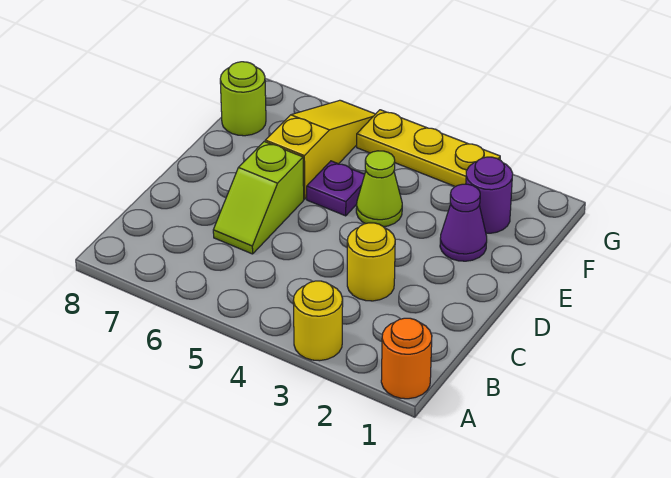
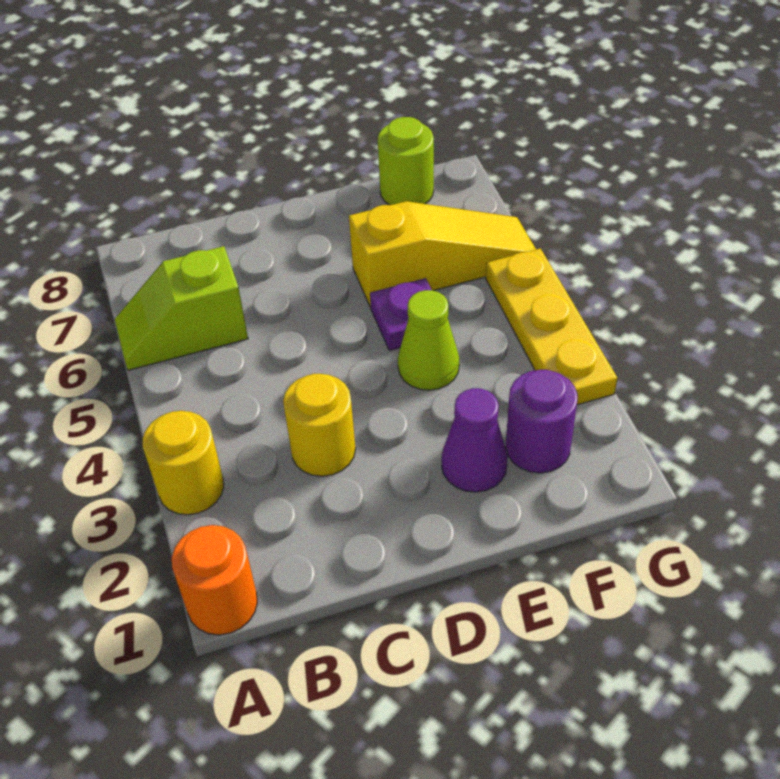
lime 1x2 slope [213,142,304,254] -> lime 1x2 slope moved to [115,246,248,370]

